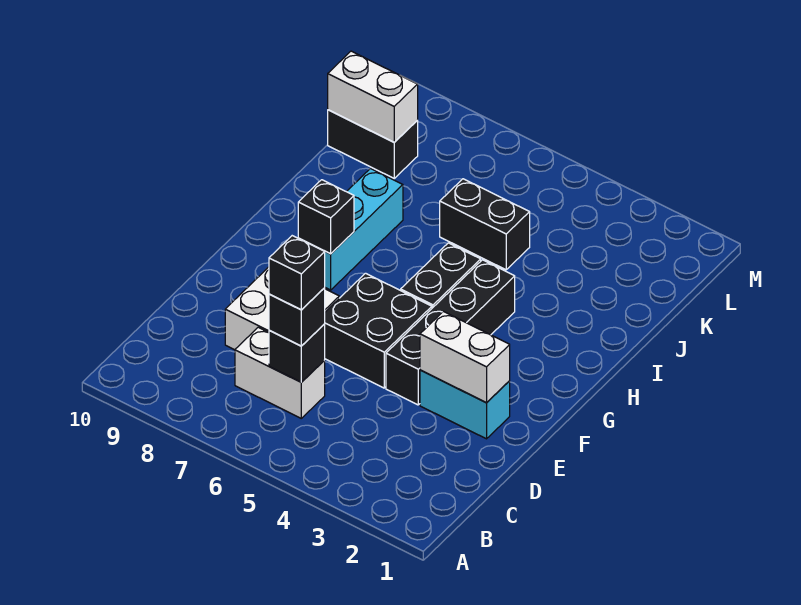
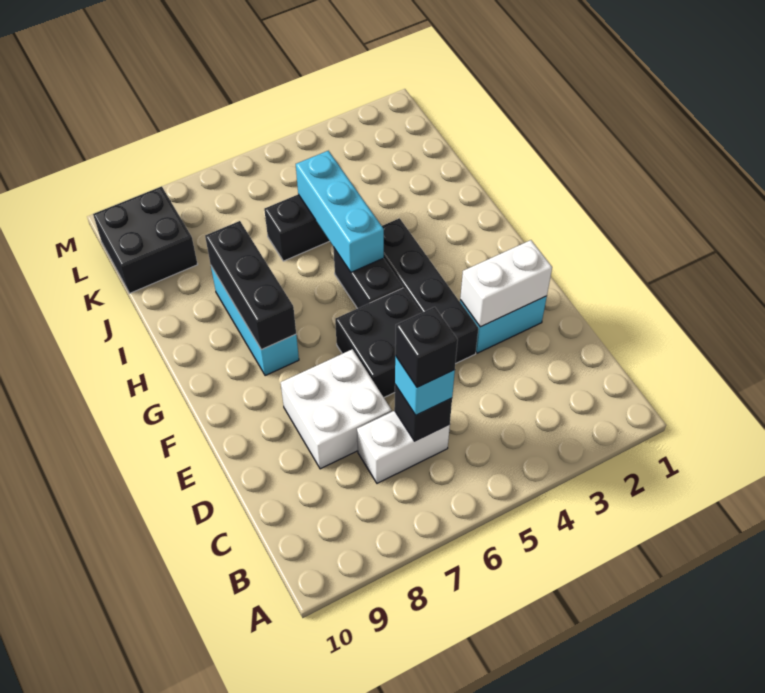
black 1x1 brick [269,288,325,346] -> cyan 1x1 brick [395,356,455,415]
black 1x1 brick [298,180,354,254] -> black 1x3 brick [205,221,296,350]
none -> cyan 1x3 brick [296,151,384,272]
black 1x2 brick [328,110,418,178] -> black 2x2 brick [93,186,198,293]
white 1x2 brick [328,51,418,142] -> none

